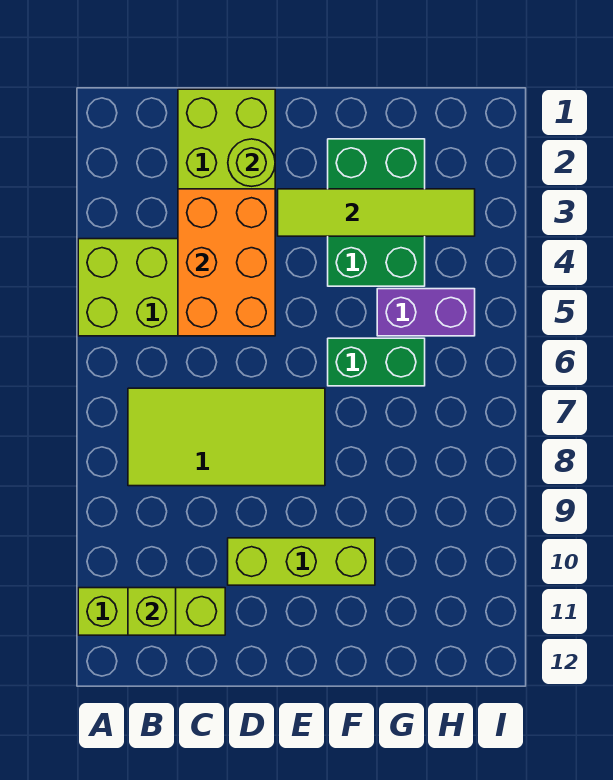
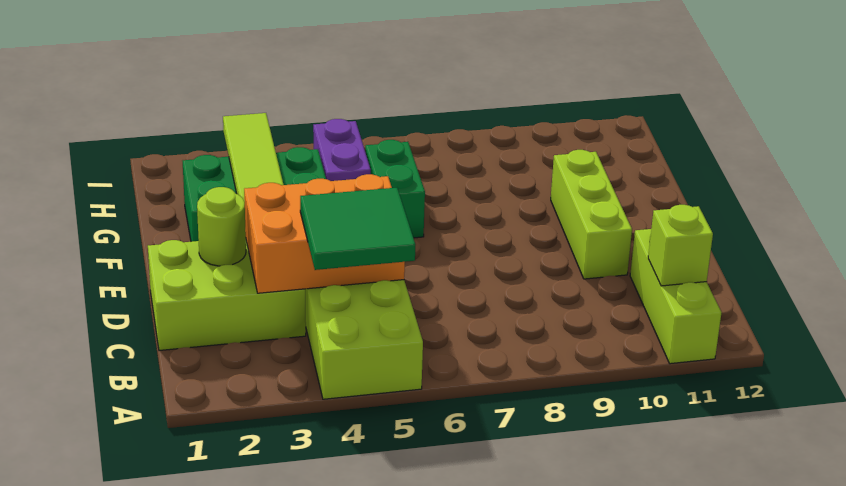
none -> green 2x2 tile [300,188,416,270]
lime 2x4 tile [128,388,325,486] -> none

